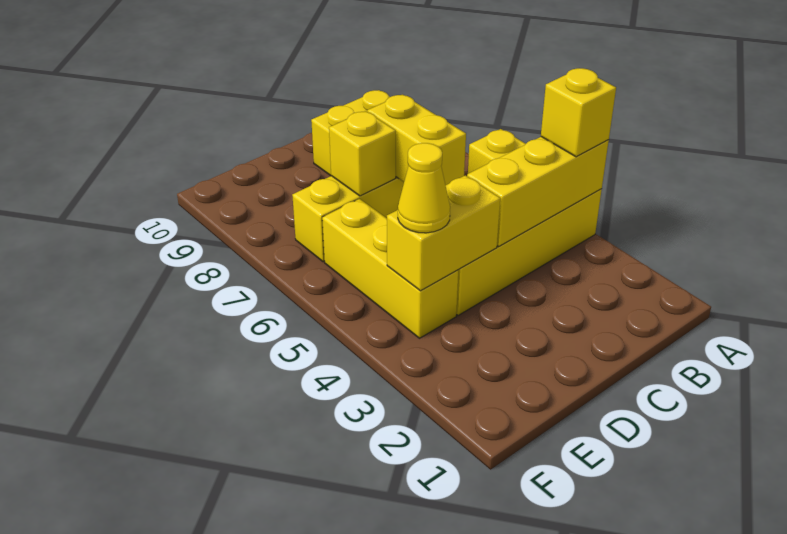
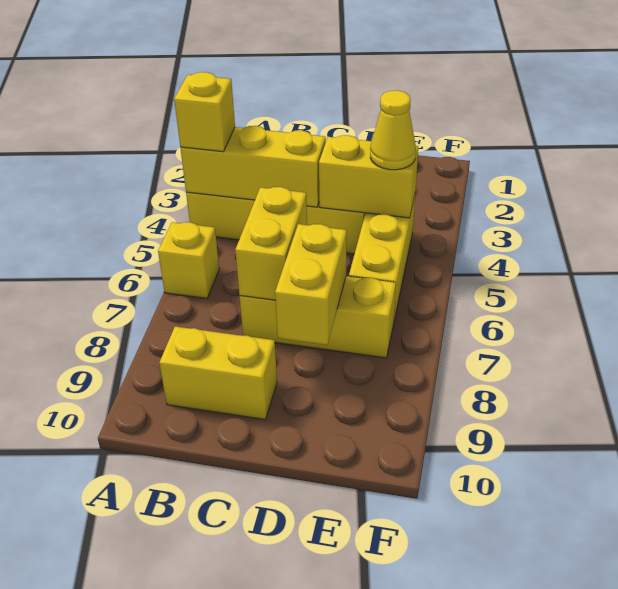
yellow 1x1 brick [329,111,396,196] -> yellow 1x2 brick [275,224,347,345]

